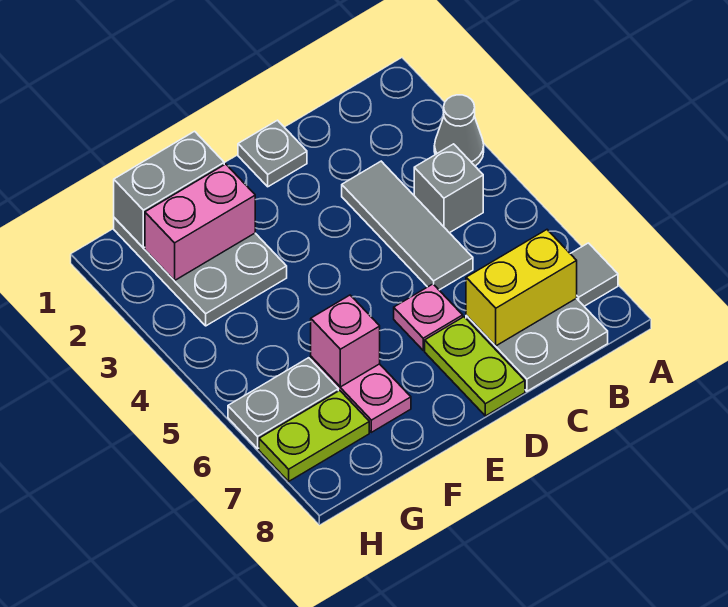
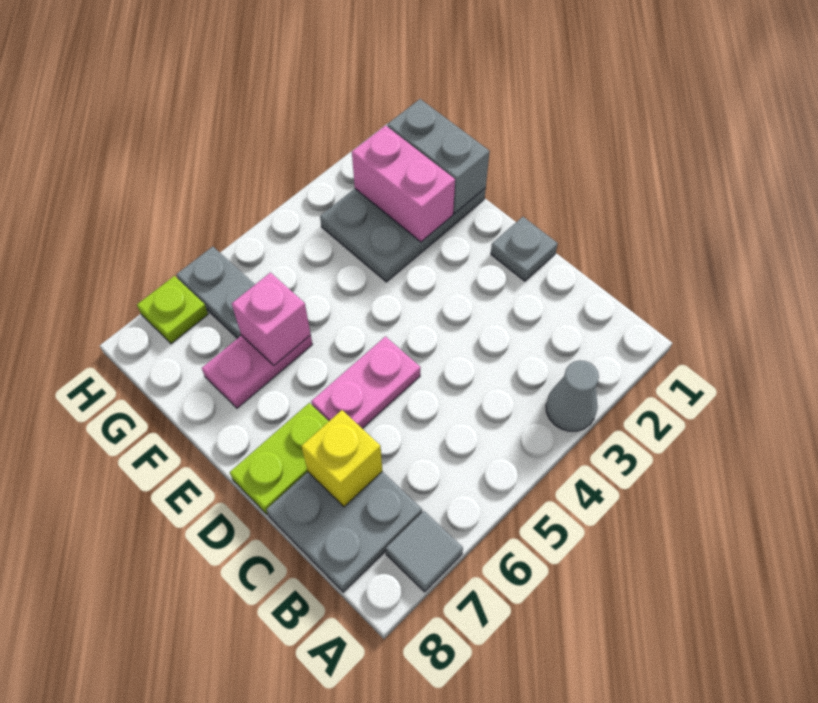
grey 1x1 brick [414,144,483,233] -> none
yellow 1x2 brick [466,230,577,346] -> yellow 1x1 brick [301,410,382,507]
grey 1x3 tile [342,161,473,290] -> none
pink 1x1 plate [394,284,463,350] -> pink 1x2 plate [311,337,421,429]
lime 1x2 plate [259,391,369,481] -> lime 1x1 plate [137,276,208,344]

